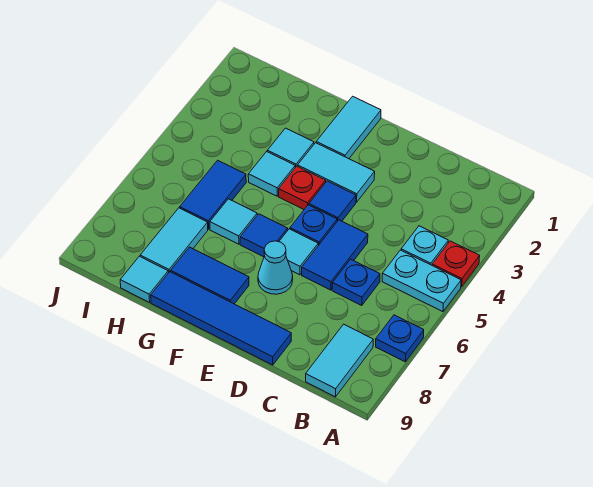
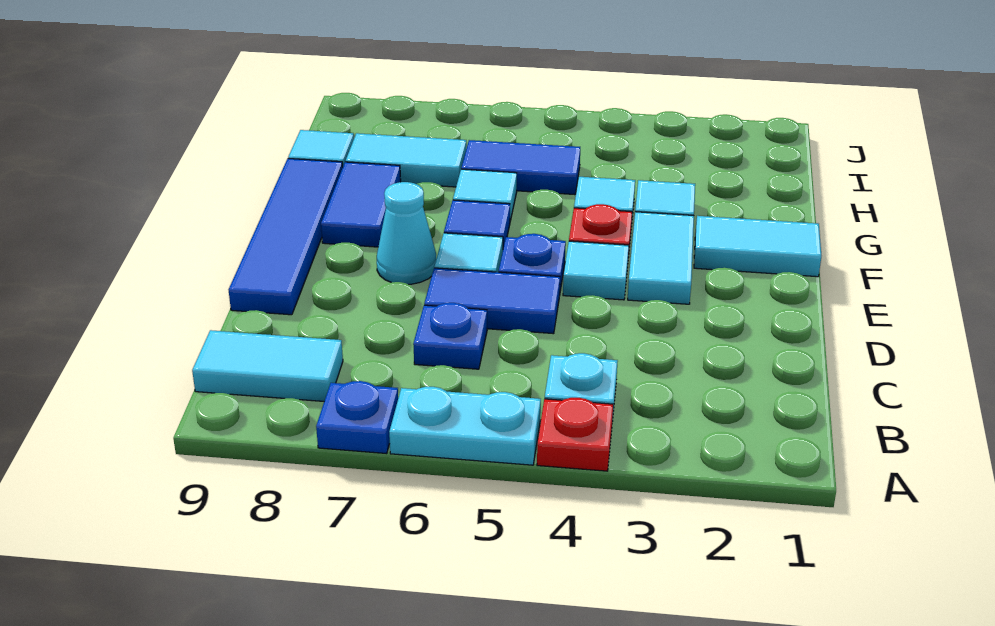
cyan 1x2 plate [382,250,461,312] -> cyan 1x2 plate turned to [389,387,541,465]
blue 1x1 tile [309,181,356,221] -> cyan 1x1 tile [563,241,629,300]

